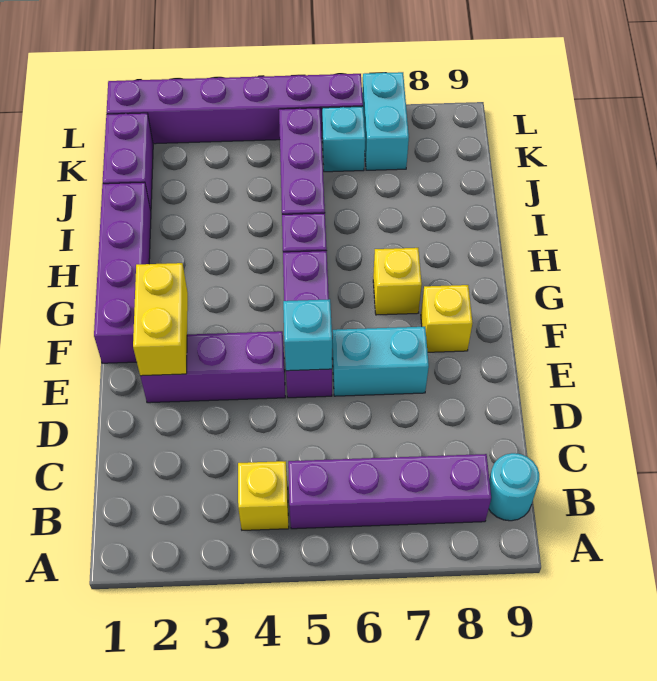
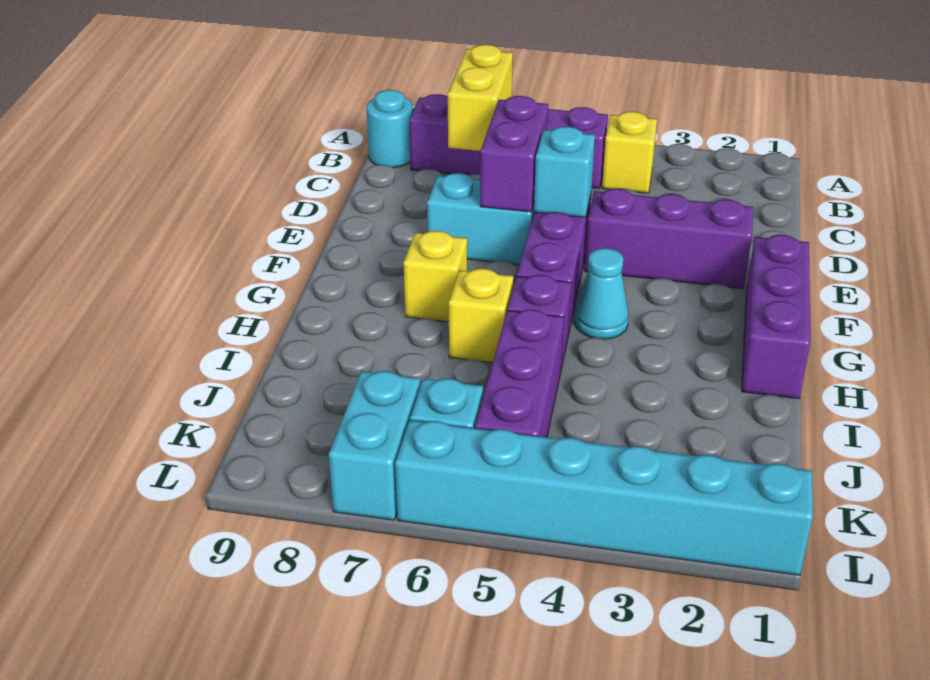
yellow 1x2 brick [133,263,188,376] -> yellow 1x2 brick moved to [448,45,513,151]
purple 1x4 brick [94,182,151,363] -> purple 1x3 brick [742,235,810,399]
yellow 1x1 brick [421,285,472,352] -> yellow 1x1 brick moved to [449,269,514,363]
none -> cyan 1x1 cone [575,248,629,339]
purple 1x2 brick [103,113,153,211] -> purple 1x2 brick moved to [480,96,548,212]
purple 1x6 brick [106,74,363,144] -> cyan 1x6 brick [395,420,813,575]

